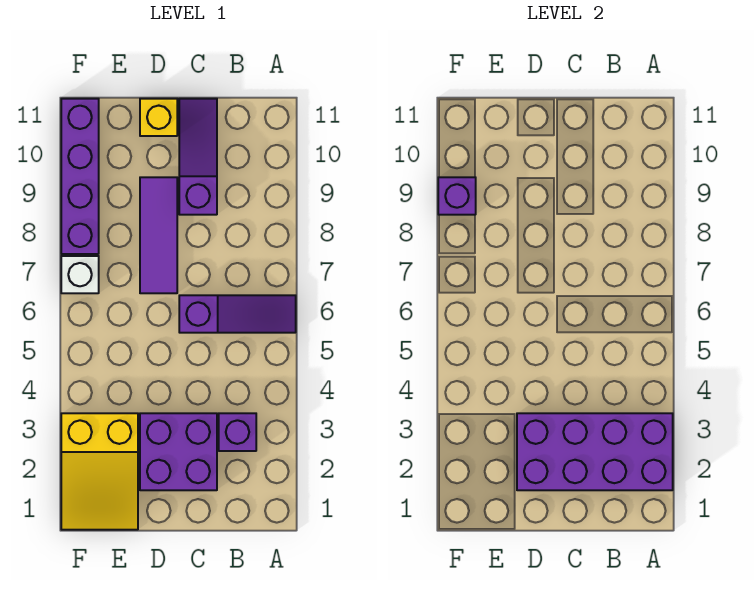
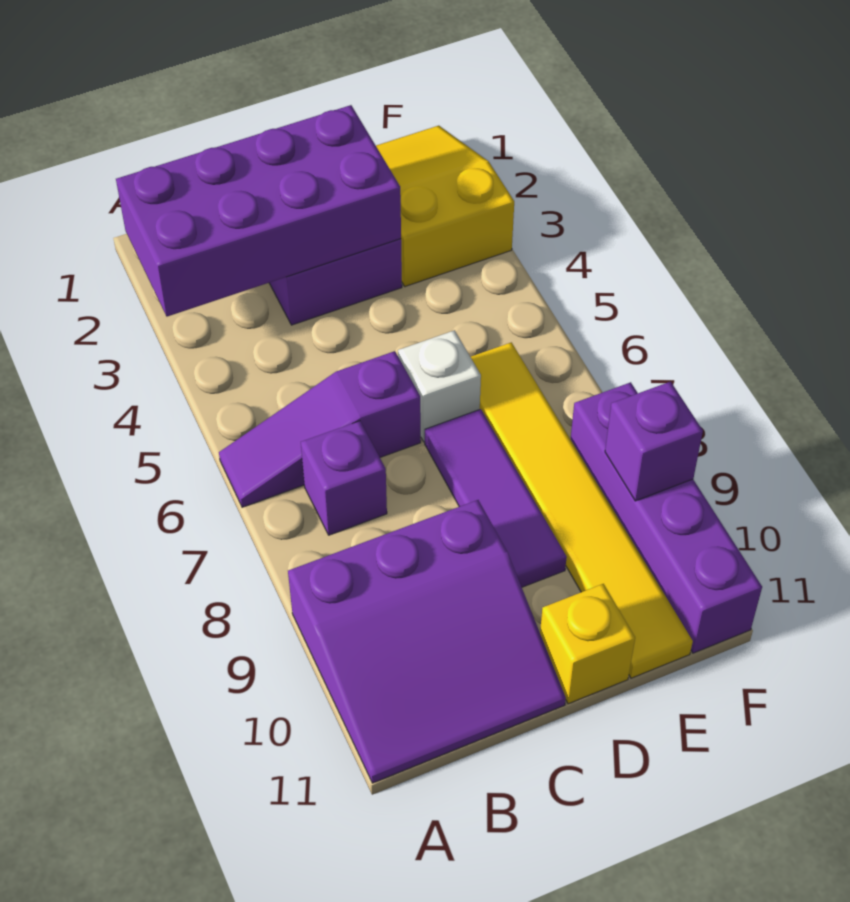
purple 1x1 brick [219,413,256,451] -> purple 1x1 brick moved to [301,421,387,535]
purple 1x3 slope [179,99,217,215] -> purple 3x3 slope [288,500,566,783]
none -> yellow 1x6 tile [471,342,693,678]
white 1x1 brick [61,256,99,293] -> white 1x1 brick moved to [398,330,481,442]

